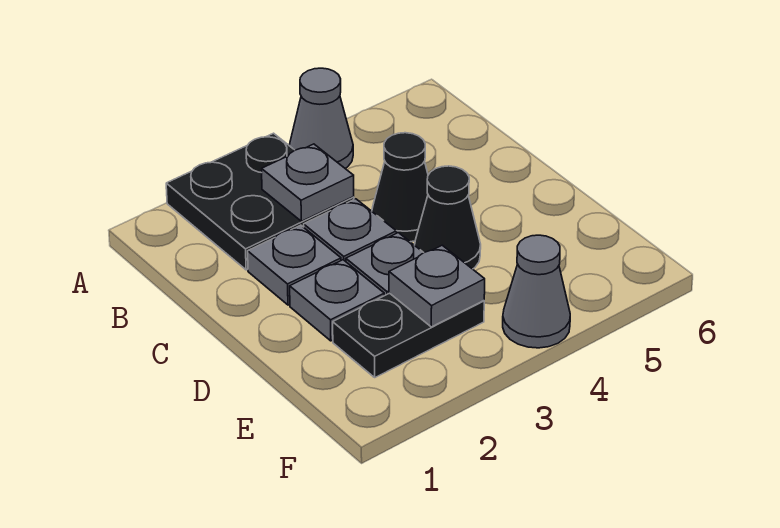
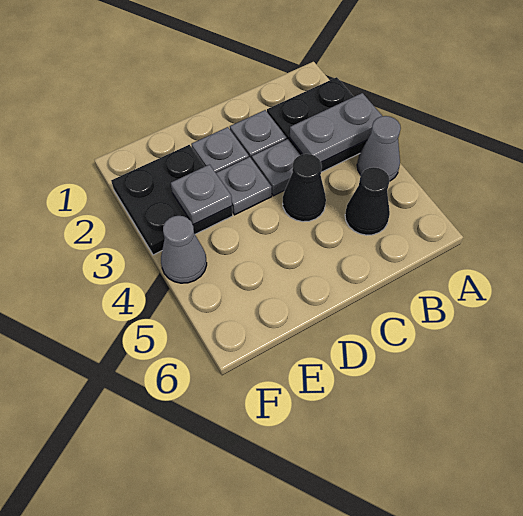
grey 1x1 plate [262,144,354,221] -> grey 1x2 plate [290,93,382,162]
black 1x1 cone [415,166,481,269] -> black 1x1 cone moved to [345,167,390,235]
black 1x2 plate [333,293,484,377] -> black 2x2 plate [111,145,233,255]

